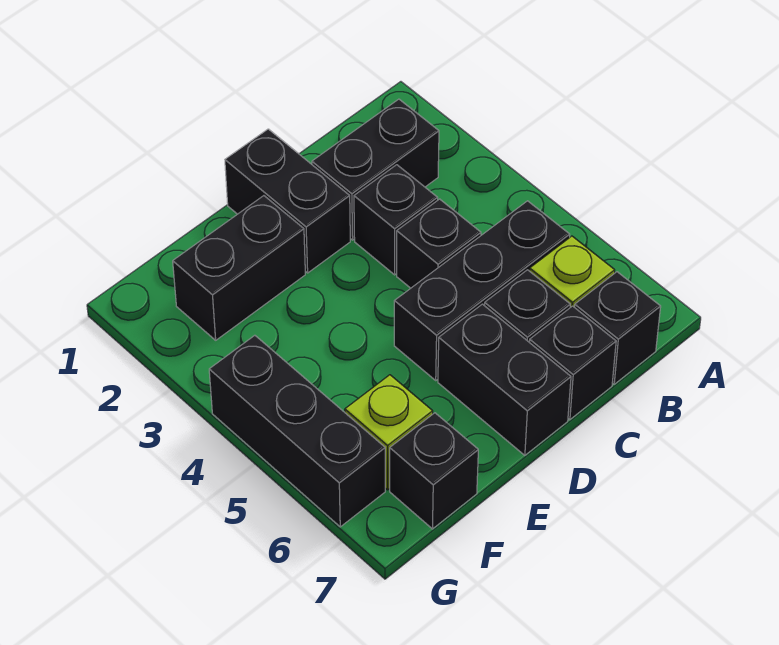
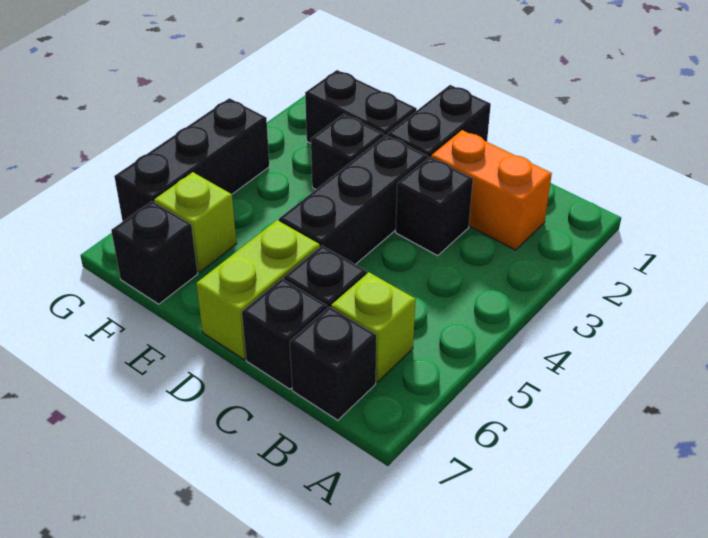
black 1x2 brick [312,99,439,240] -> orange 1x2 brick [431,130,552,250]
black 1x3 brick [394,201,570,380] -> black 1x3 brick turned to [279,135,427,265]
black 1x1 brick [397,199,481,288] -> black 1x1 brick moved to [311,114,384,190]
black 1x2 brick [438,304,571,455] -> lime 1x2 brick [196,220,320,359]

